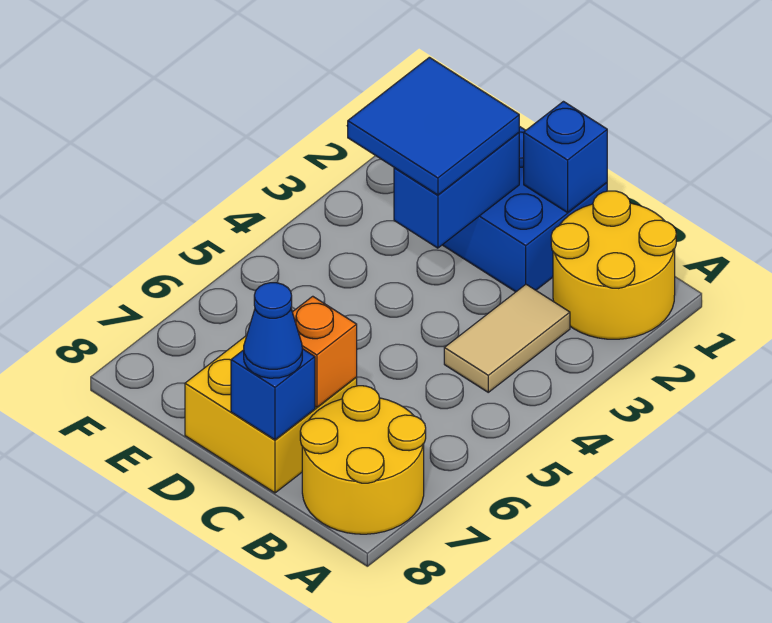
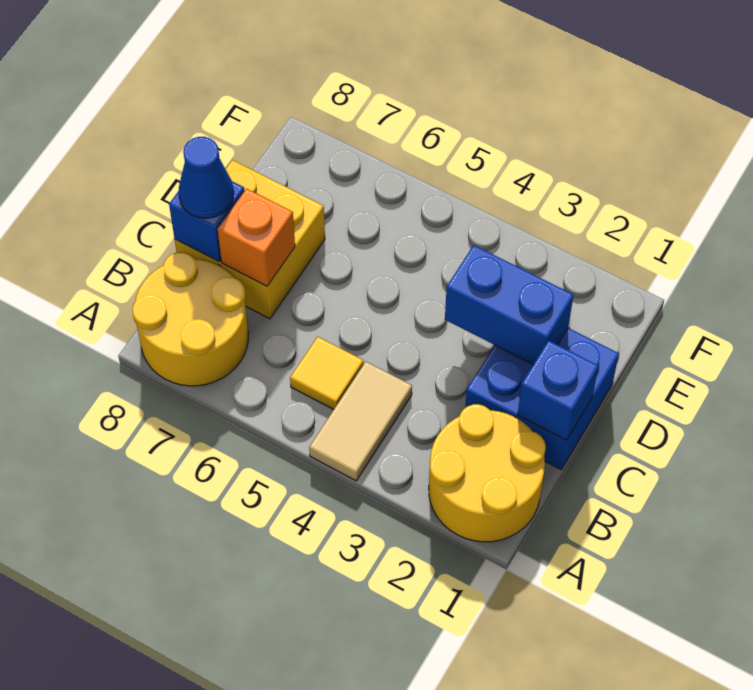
tan 1x2 tile [444,284,570,392] -> tan 1x2 tile turned to [309,362,412,481]
none -> yellow 1x1 tile [290,337,363,410]
blue 2x2 tile [348,57,519,195] -> none

